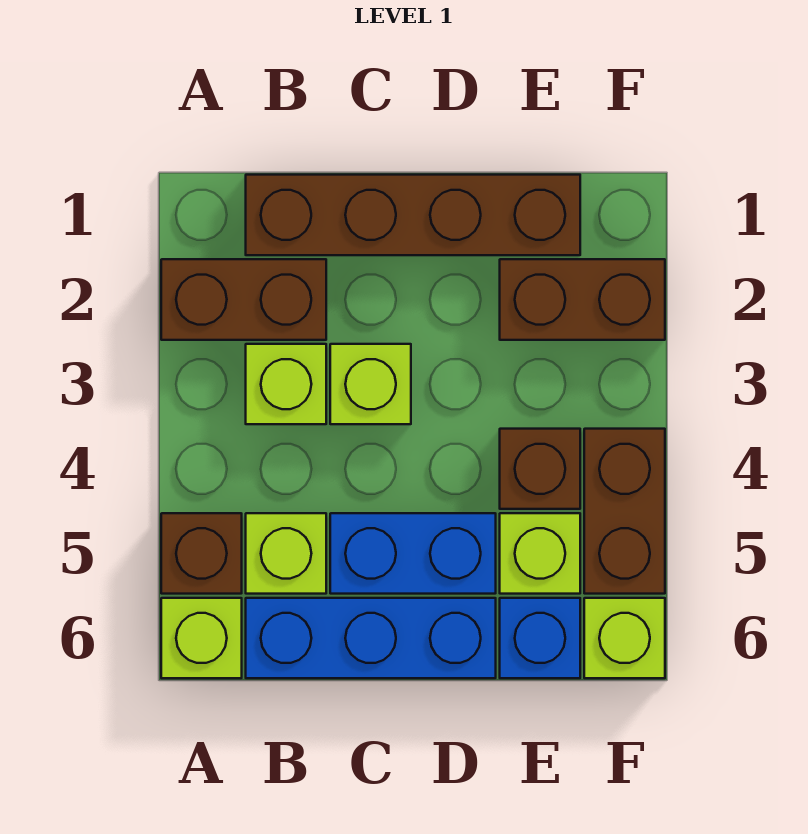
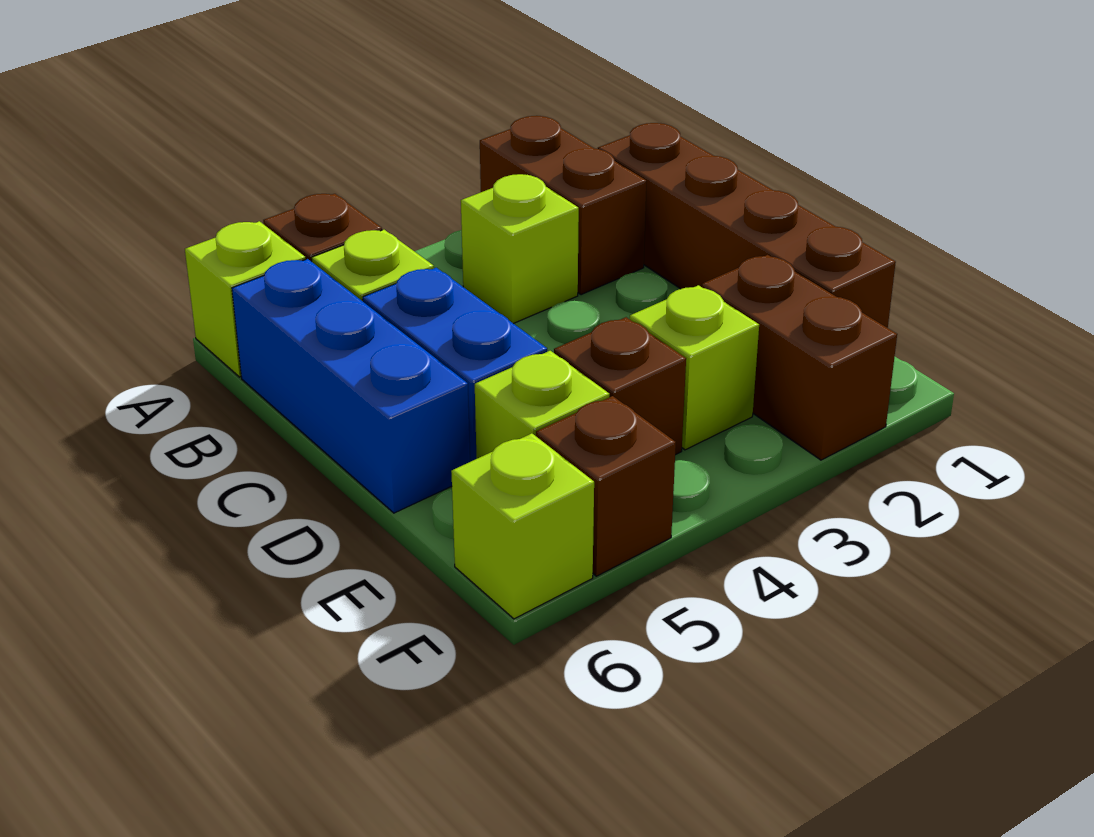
lime 1x1 brick [330,344,411,424] -> lime 1x1 brick moved to [630,285,759,450]
blue 1x1 brick [500,598,580,678] -> none
brown 1x2 brick [584,429,665,594] -> brown 1x1 brick [536,396,676,576]

